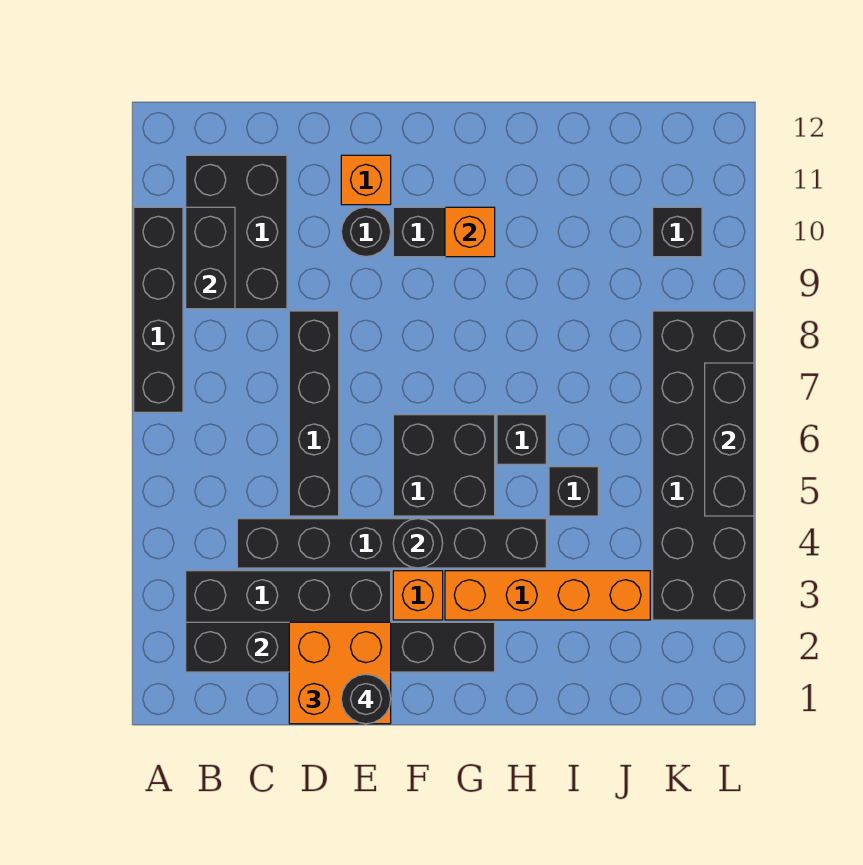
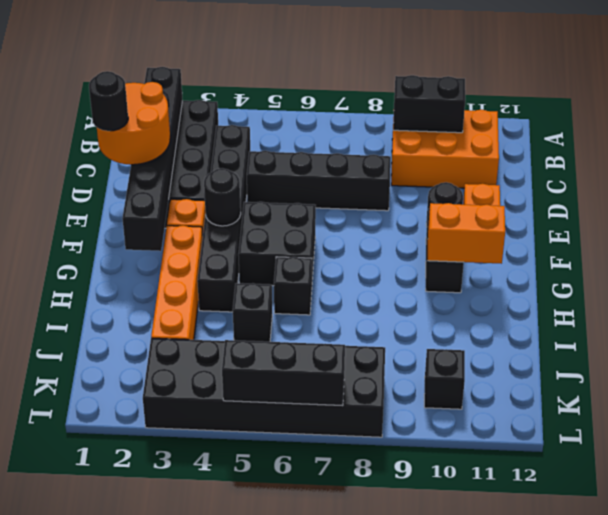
black 1x4 brick [134,207,183,412] -> none
black 2x3 brick [186,155,287,309] -> orange 2x3 brick [391,110,499,188]
orange 2x2 brick [289,622,391,724] -> orange 2x2 round brick [97,82,170,165]
orange 1x1 brick [445,207,495,257] -> orange 1x2 brick [428,203,505,264]

